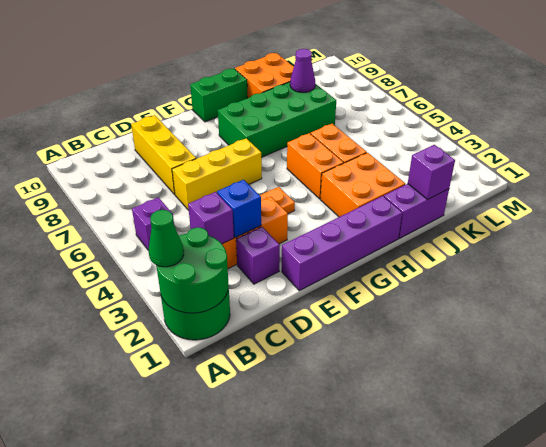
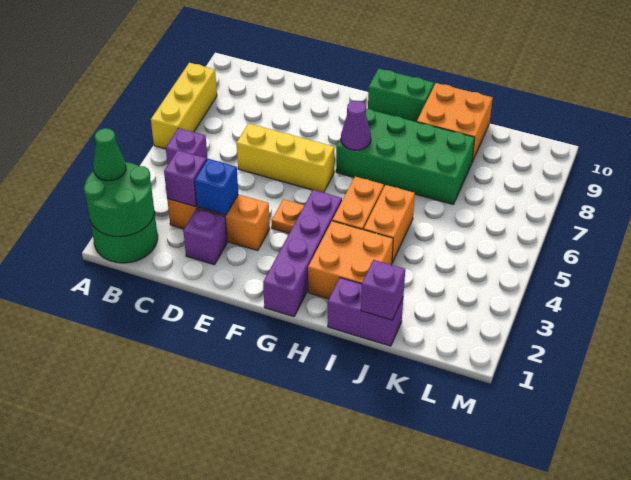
yellow 1x3 brick [131,115,196,194] -> yellow 1x3 brick moved to [151,63,217,149]
purple 1x4 brick [282,196,402,291] -> purple 1x4 brick turned to [263,190,342,317]
purple 1x1 cone [290,49,315,93] -> purple 1x1 cone moved to [341,101,371,150]

